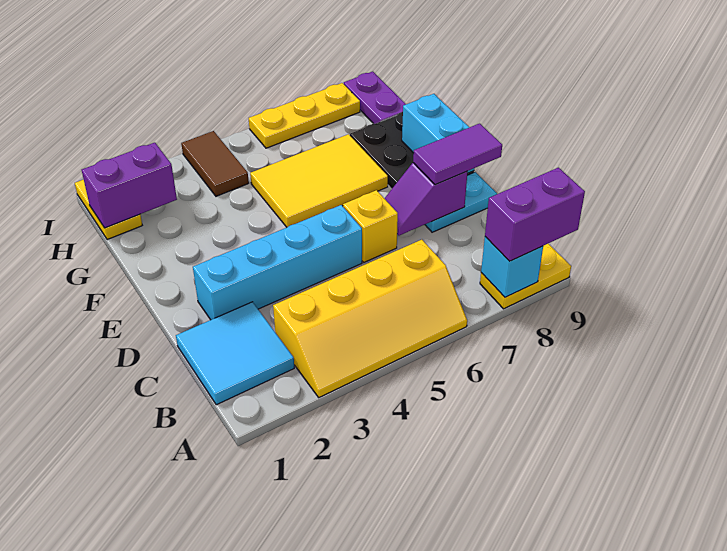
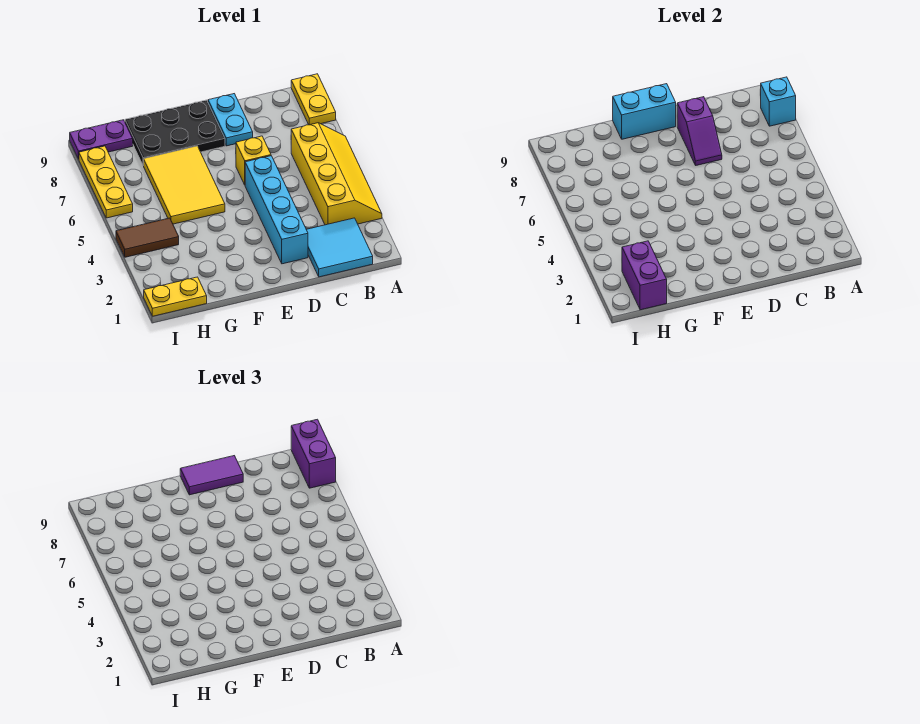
purple 1x2 tile [413,124,502,185] -> purple 1x2 tile turned to [180,456,243,495]

